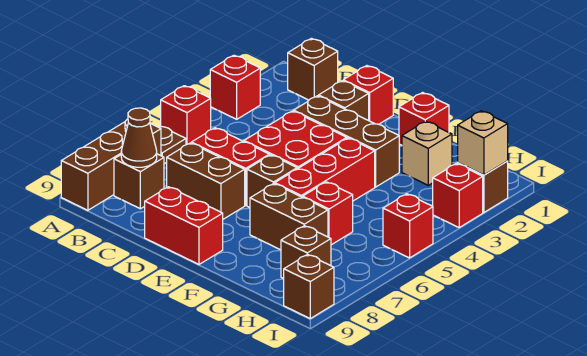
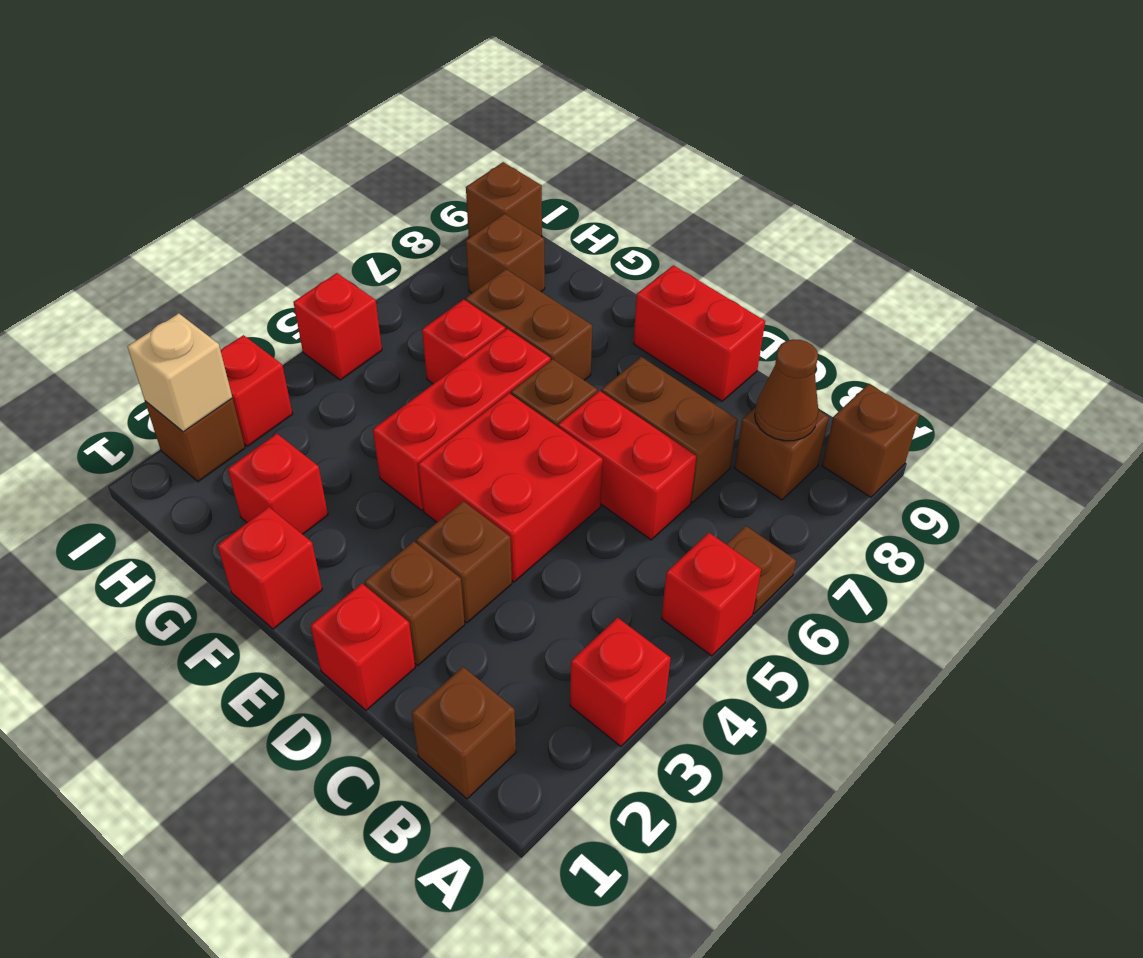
brown 1x3 brick [61,119,161,210] -> brown 1x1 brick [822,384,920,497]
brown 1x3 brick [294,96,399,187] -> brown 1x1 brick [416,501,512,623]
tan 1x1 brick [402,121,452,185] -> red 1x1 brick [228,434,328,534]

